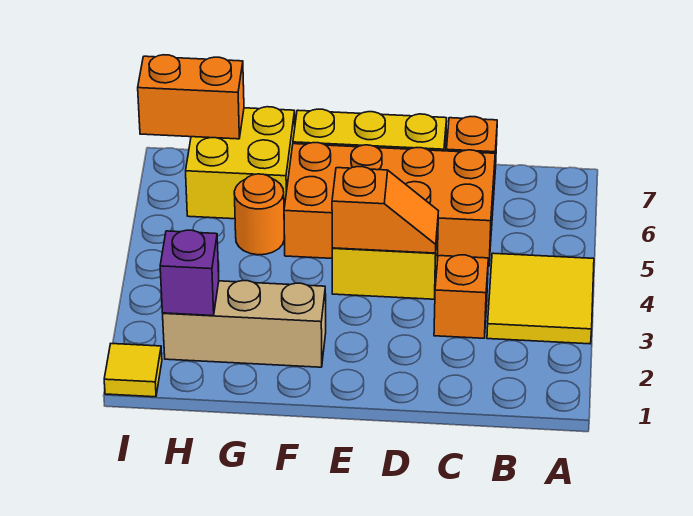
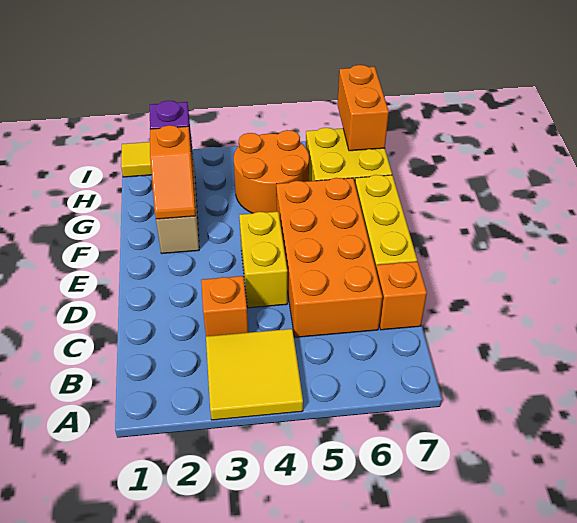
orange 1x2 slope [332,167,438,253] -> orange 1x2 slope moved to [150,125,196,219]
orange 1x1 round brick [234,174,284,255] -> orange 2x2 round brick [234,130,309,213]

